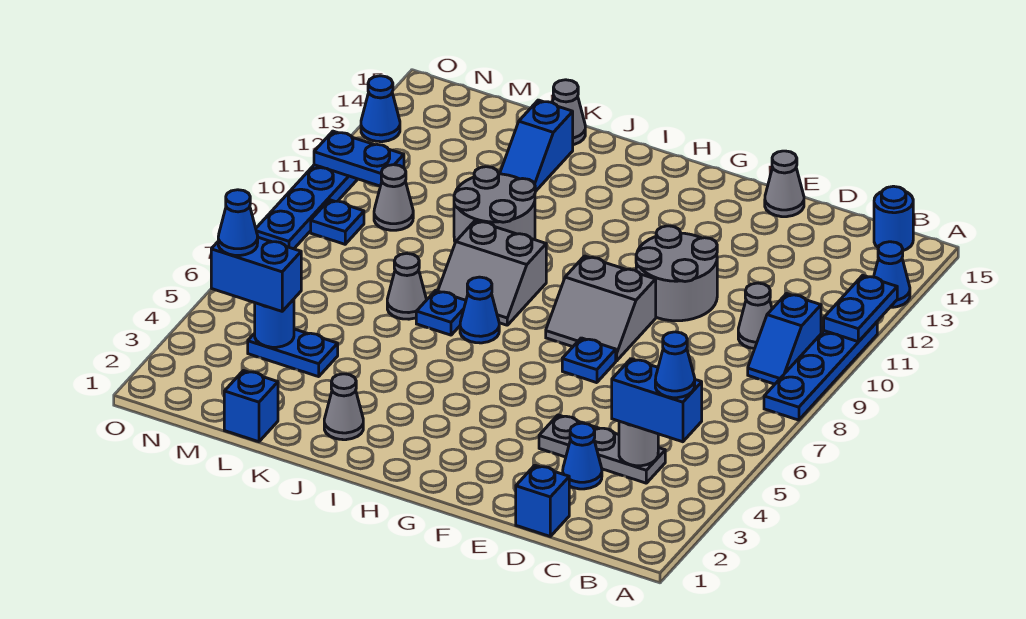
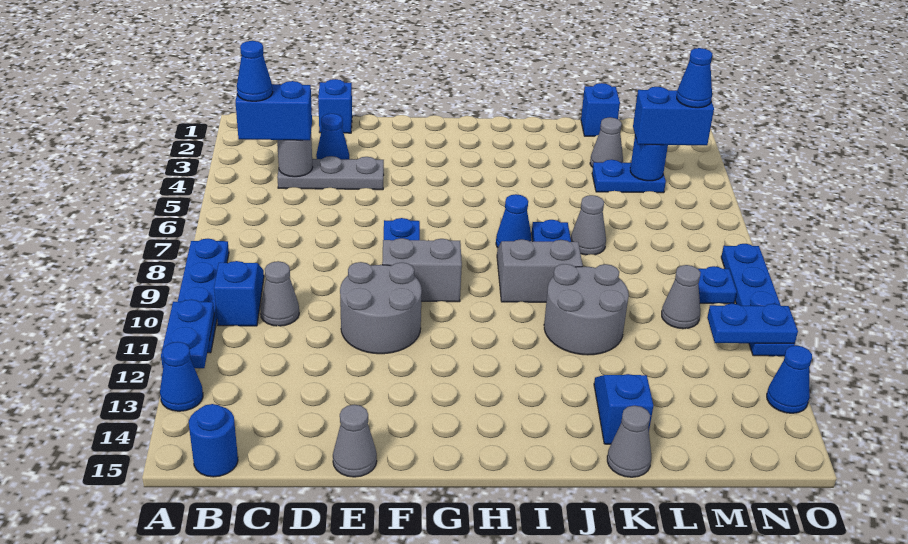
grey 1x1 cone [324,374,363,440] -> grey 1x1 cone moved to [590,117,623,167]

